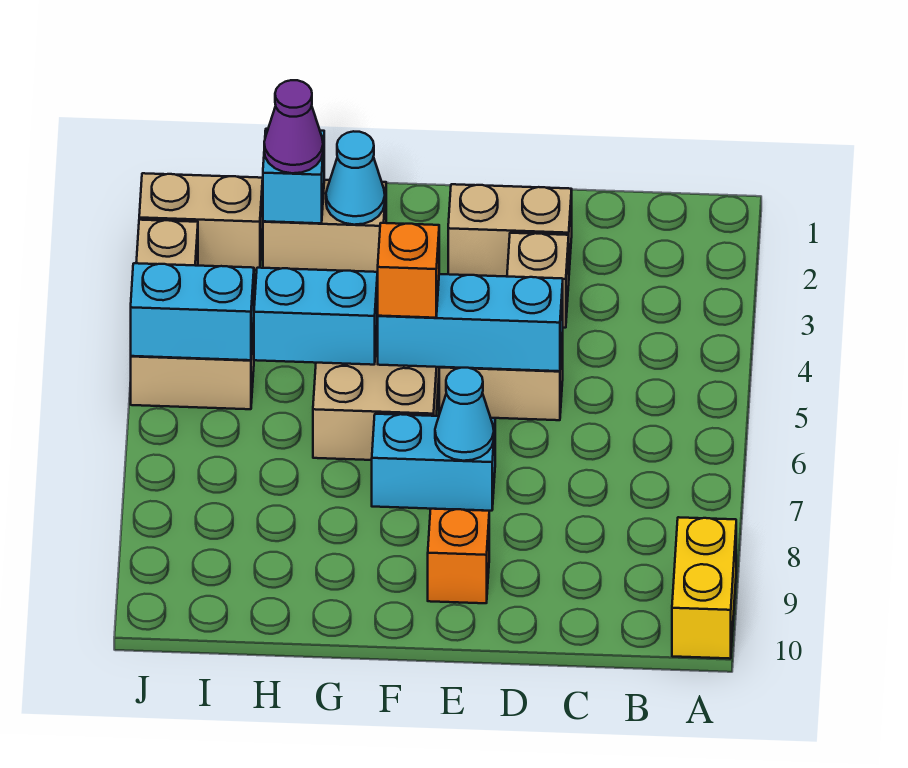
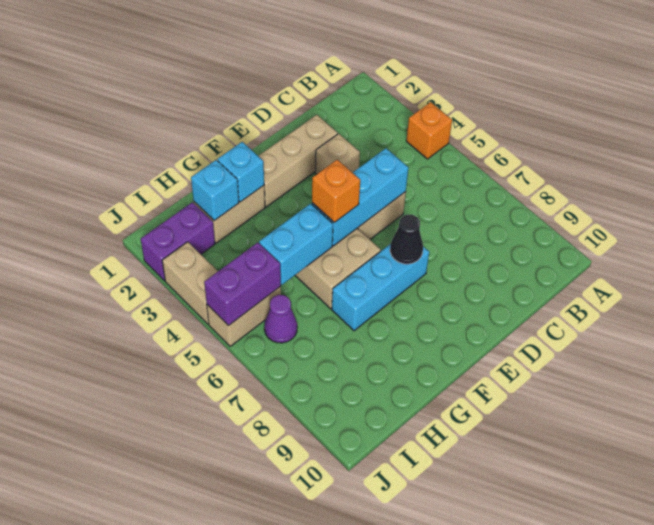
yellow 1x2 brick [672,517,736,659] -> none
tan 1x2 brick [448,184,572,277] -> tan 1x3 brick [259,115,338,207]
cyan 1x2 brick [372,414,495,511] -> cyan 1x3 brick [332,244,429,331]
cyan 1x1 cone [435,368,494,461] -> black 1x1 cone [390,214,423,264]
orange 1x1 brick [428,509,489,603] -> orange 1x1 brick moved to [406,102,452,159]
cyan 1x1 cone [326,131,385,225] -> cyan 1x1 brick [218,142,264,202]
purple 1x1 cone [264,80,323,173] -> purple 1x1 cone moved to [264,295,297,343]
tan 1x2 brick [139,173,263,270] -> purple 1x2 brick [141,202,215,281]
cyan 1x2 brick [131,263,254,360] -> purple 1x2 brick [204,242,281,325]

